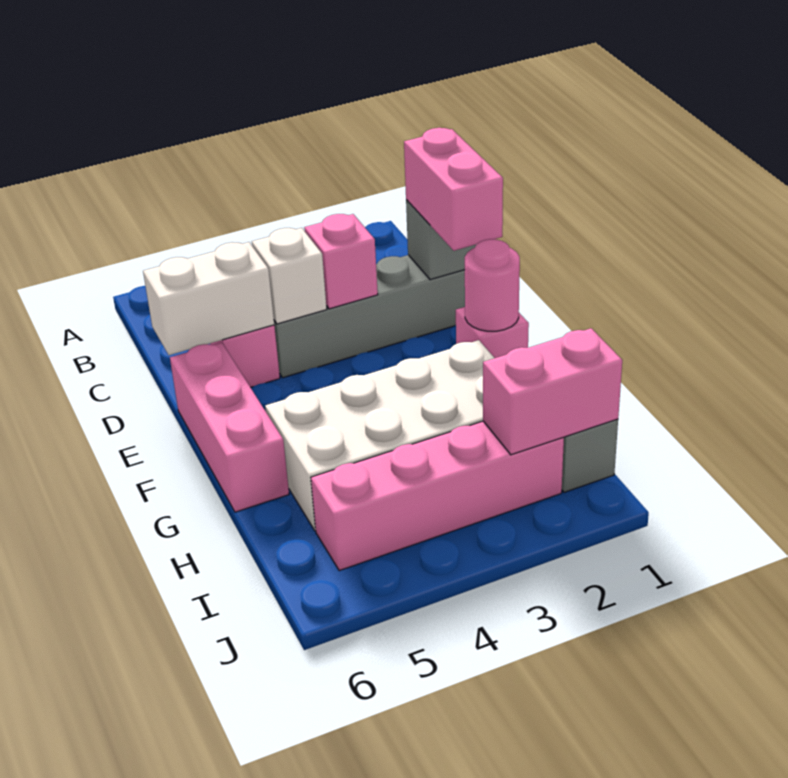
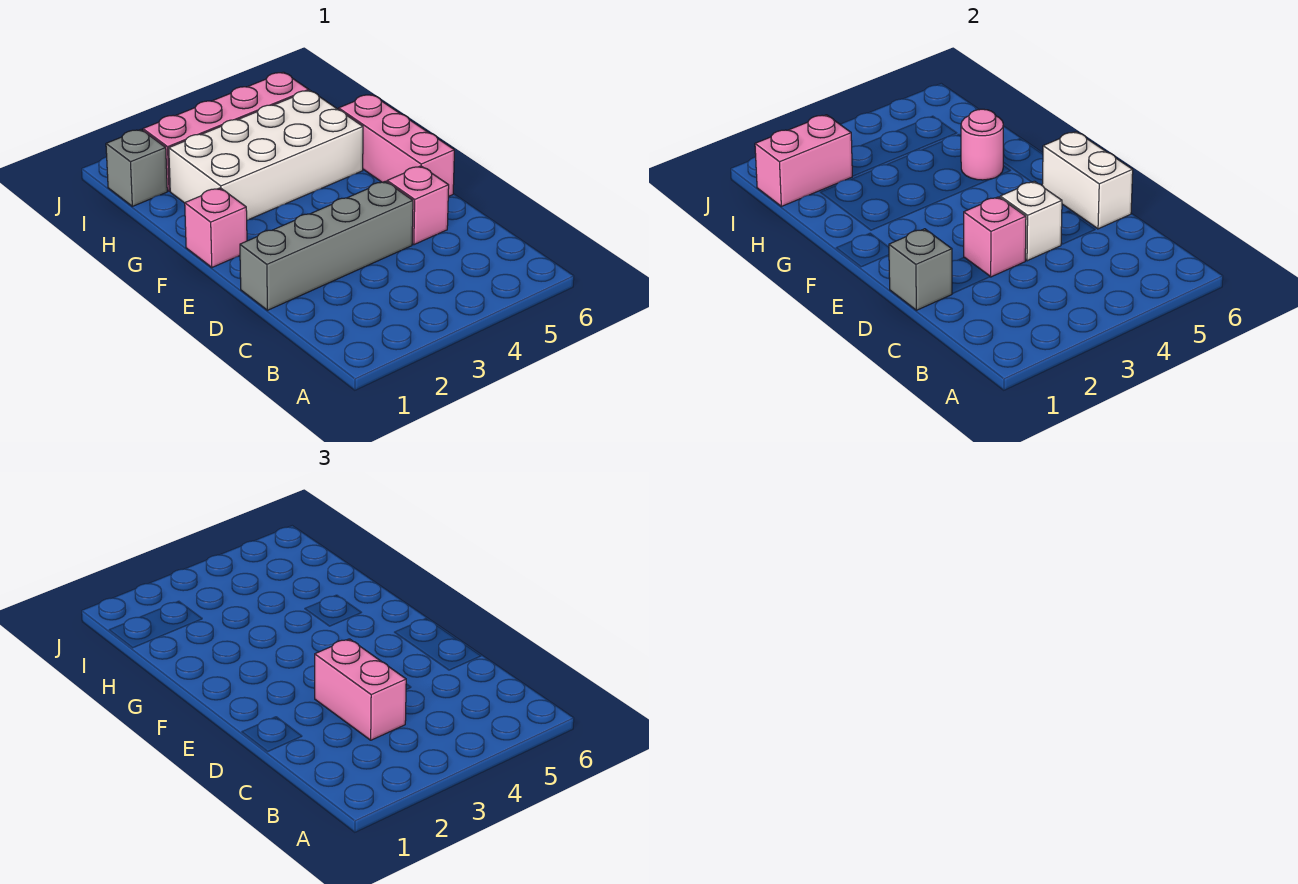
pink 1x2 brick [404,128,503,251] -> pink 1x2 brick moved to [315,639,406,740]
white 1x2 brick [143,242,274,355] -> white 1x2 brick turned to [1042,132,1133,229]
pink 1x1 round brick [465,239,520,331] -> pink 1x1 round brick moved to [961,109,1004,180]

